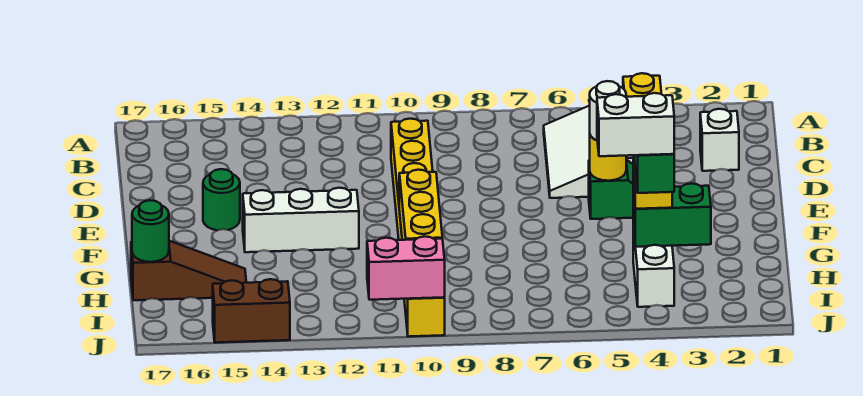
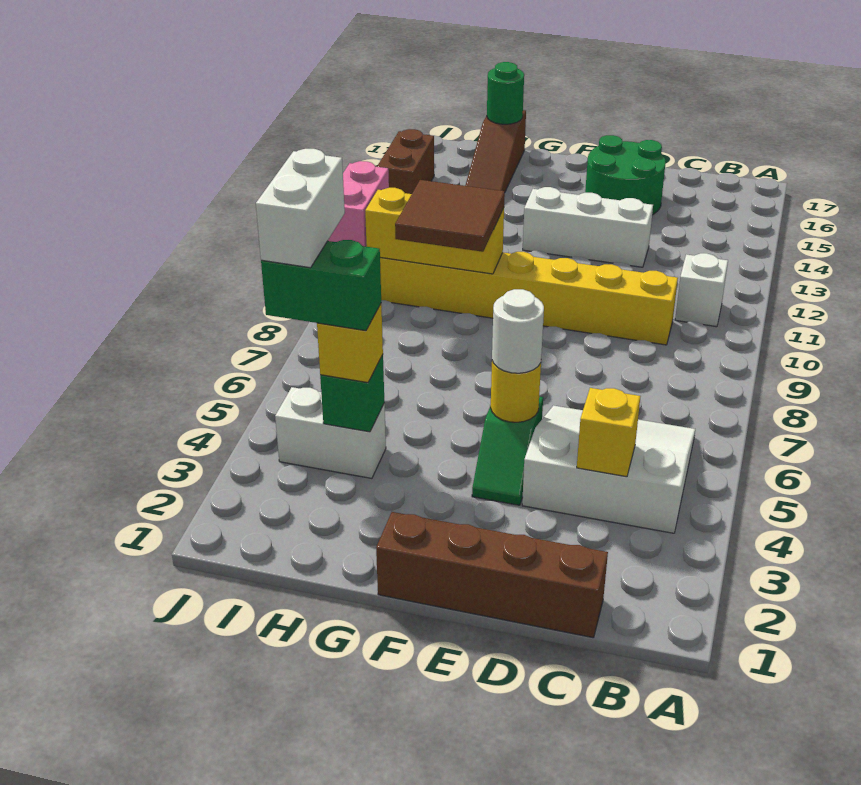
none -> brown 1x4 brick [376,512,608,638]
white 1x1 brick [700,109,739,171] -> white 1x1 brick moved to [675,253,728,327]
green 1x1 round brick [203,169,240,230] -> green 2x2 round brick [585,135,666,215]
white 1x3 brick [243,188,359,252] -> white 1x3 brick turned to [523,187,653,267]
none -> brown 2x2 tile [395,180,505,252]
green 1x2 brick [633,184,711,247] -> green 1x1 brick [320,355,384,432]

